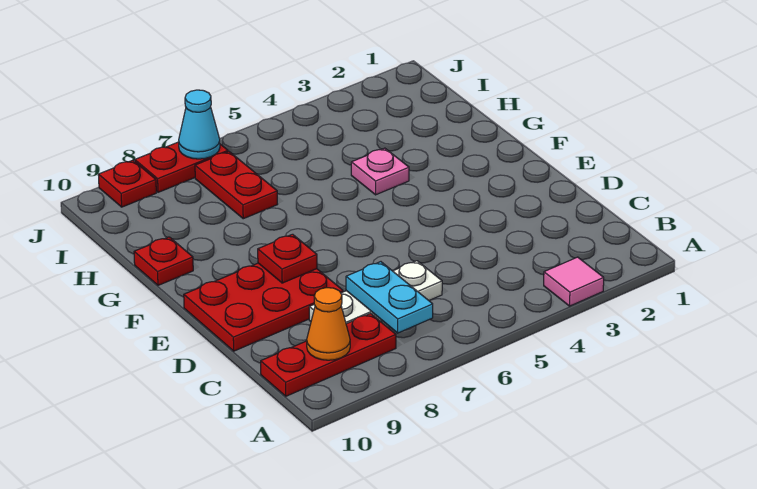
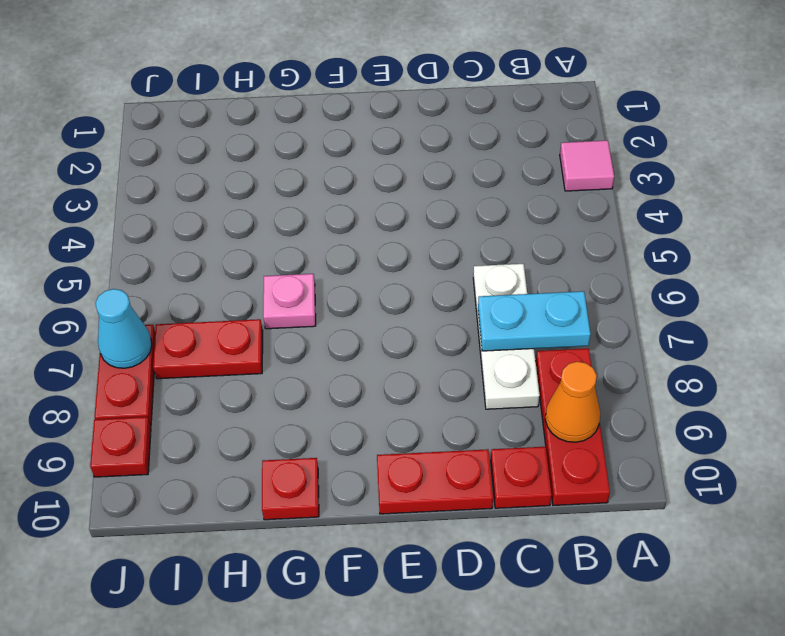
red 2x3 plate [184,263,343,351] -> red 1x2 plate [377,449,493,514]
red 1x1 plate [258,234,317,283] -> red 1x1 plate moved to [491,447,552,508]
pink 1x1 plate [351,148,409,195] -> pink 1x1 plate moved to [263,274,316,329]

